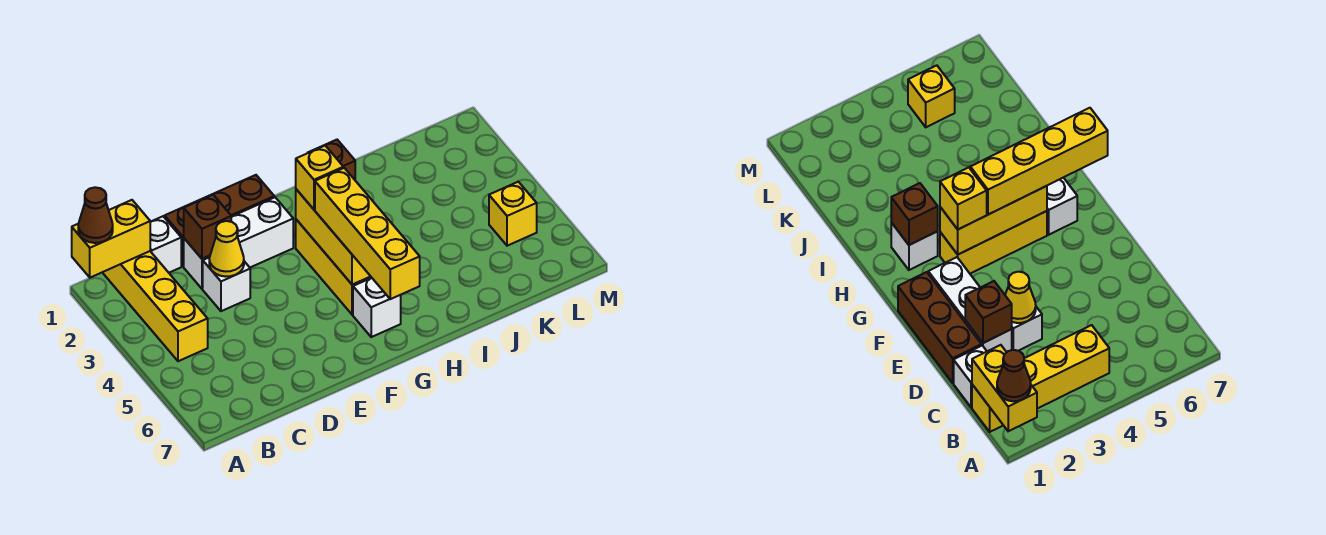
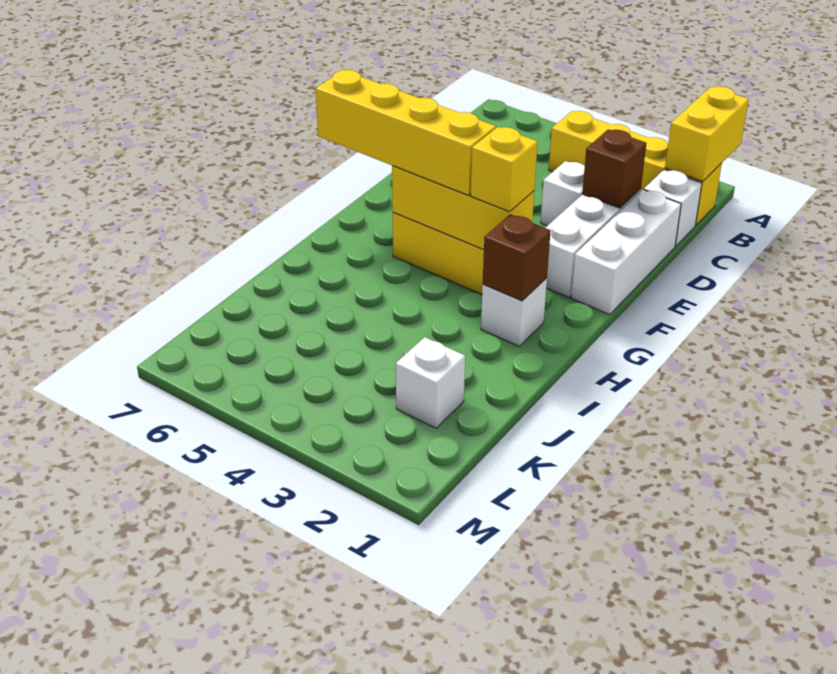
brown 1x1 cone [78,187,113,243] -> none
brown 1x3 brick [165,175,274,266] -> white 1x3 brick [571,190,681,315]
yellow 1x1 cone [209,221,244,277] -> none
white 1x1 brick [353,278,401,337] -> white 1x1 brick moved to [396,337,465,428]
yellow 1x1 brick [489,182,537,246] -> none

